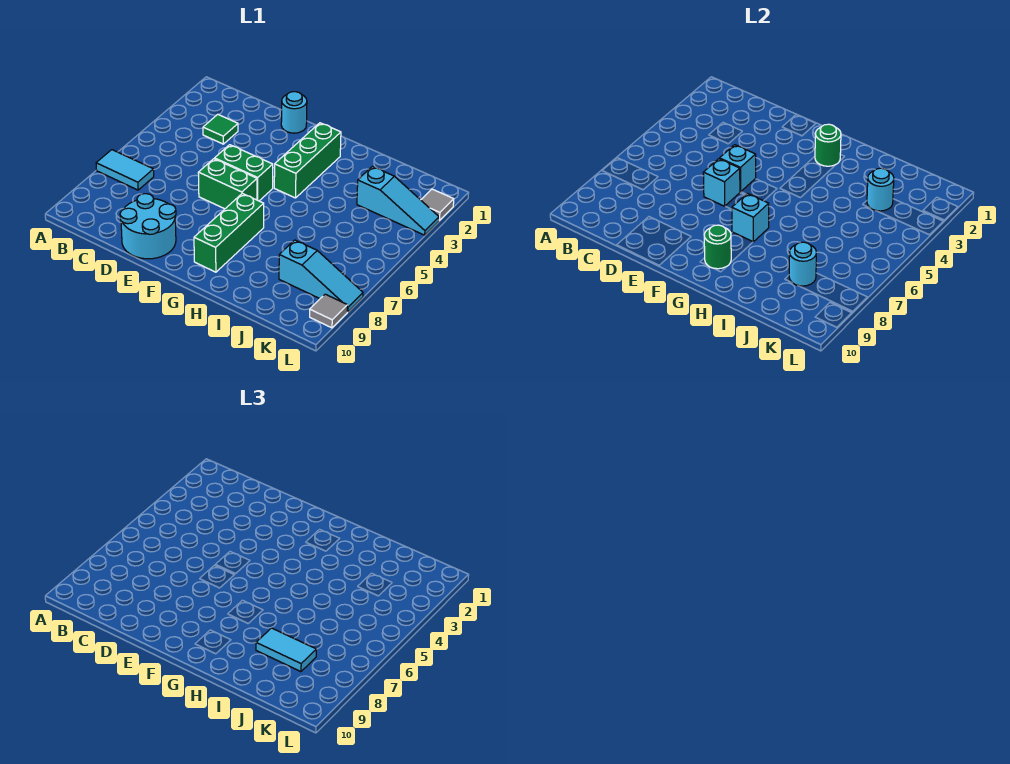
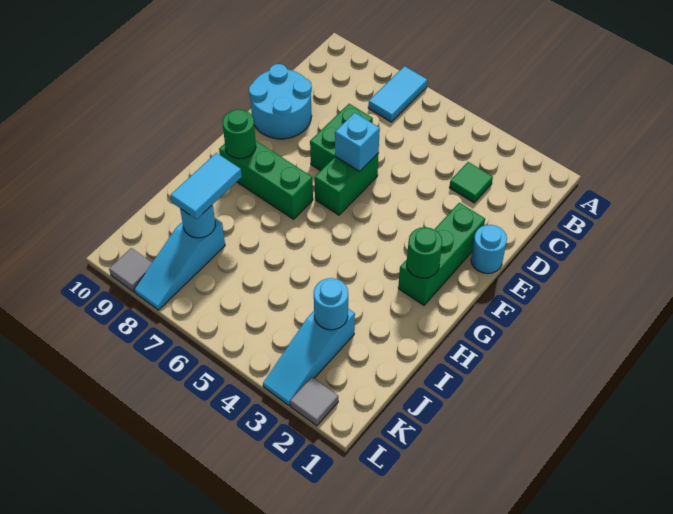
green 1x2 brick [215,145,273,201] -> green 1x2 brick moved to [310,104,373,171]
cyan 1x1 brick [720,145,756,192] -> none
green 1x3 brick [274,123,341,198] -> green 1x3 brick turned to [398,203,485,305]
cyan 1x1 brick [732,193,769,242] -> none

